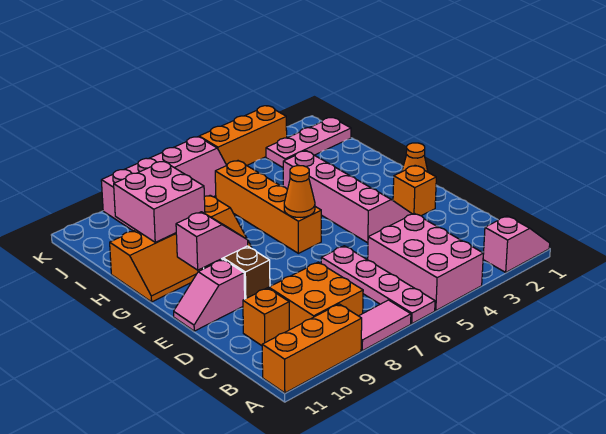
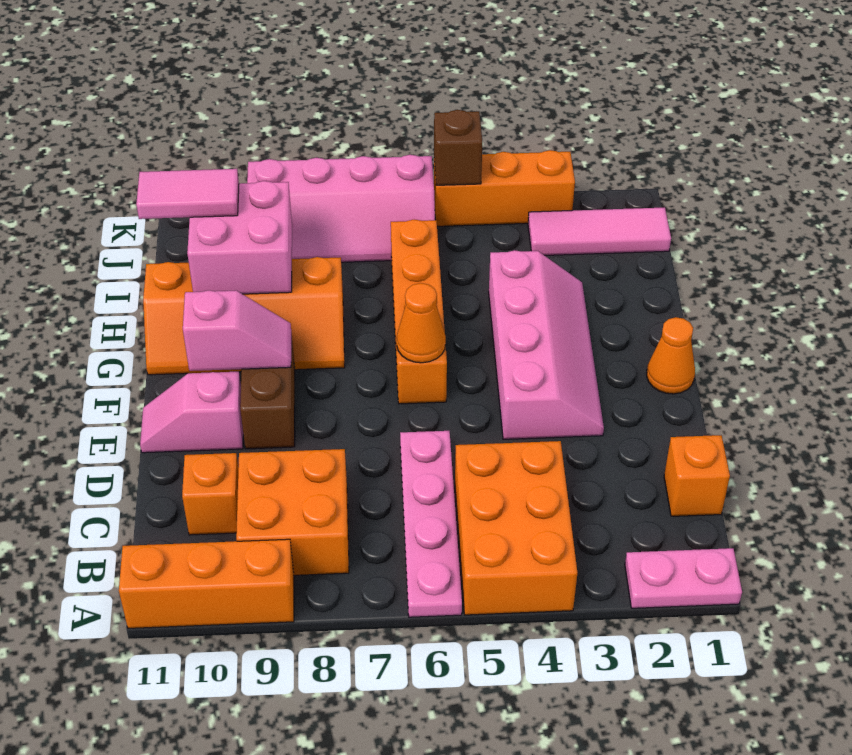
pink 1x2 slope [483,216,550,272] -> pink 1x2 plate [625,548,742,608]
pink 2x3 brick [368,213,483,311] -> orange 2x3 brick [455,441,577,615]
pink 1x2 tile [359,300,411,351] -> pink 1x2 tile moved to [136,169,239,219]
orange 1x1 brick [393,165,436,216] -> orange 1x1 brick moved to [664,435,730,516]
pink 1x3 plate [266,118,351,167] -> pink 1x3 tile [528,207,671,255]
none -> brown 1x1 brick [434,110,482,185]

